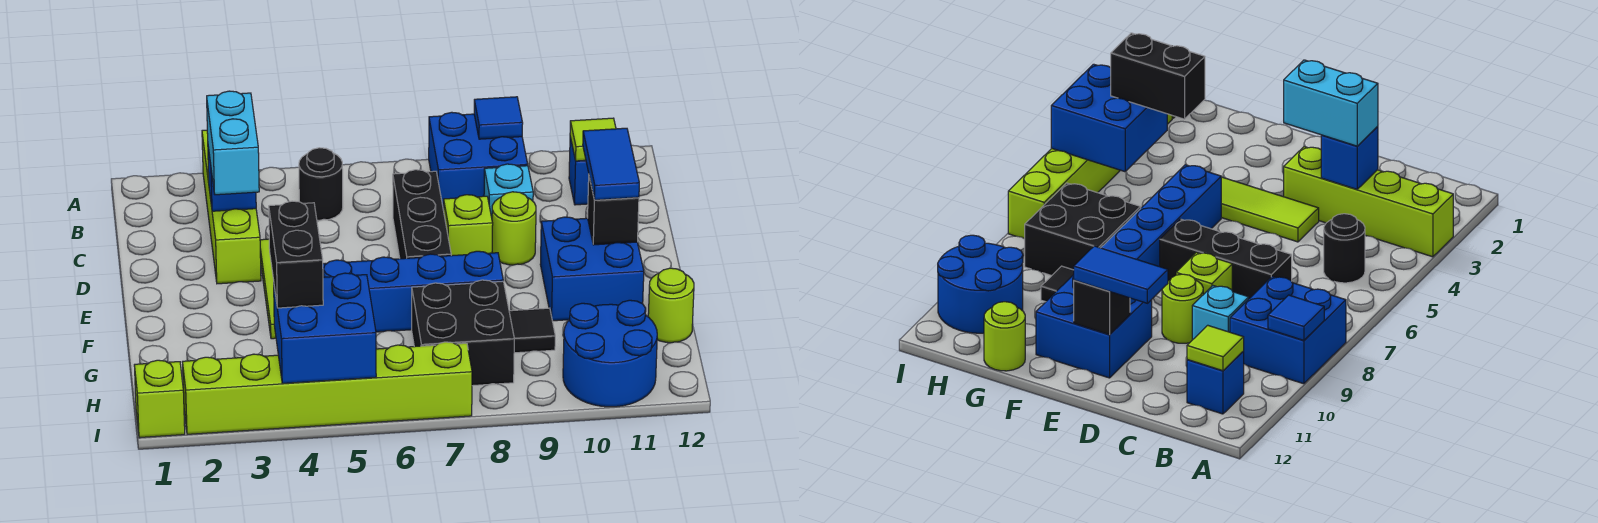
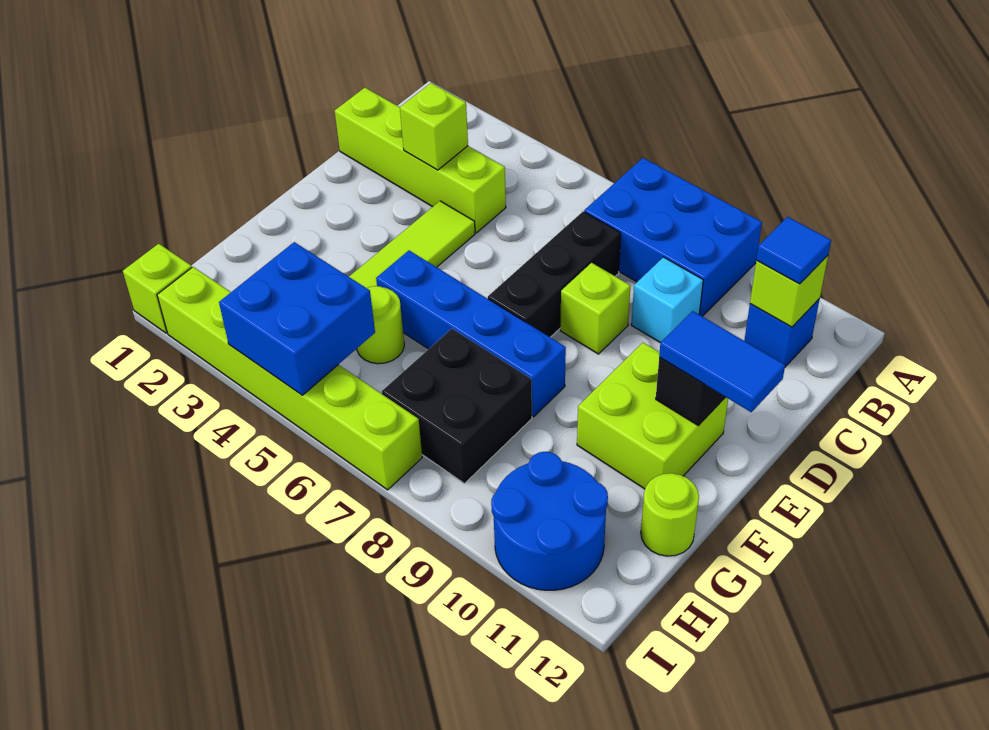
lime 1x4 brick [202,130,261,284] -> lime 1x4 brick turned to [335,88,506,233]
blue 2x2 brick [429,112,528,210] -> blue 2x3 brick [584,158,762,316]
blue 1x1 tile [474,97,523,139] -> blue 1x1 tile moved to [756,217,831,284]
black 1x1 round brick [299,148,343,220] -> none
lime 1x1 tile [570,118,616,161] -> lime 1x1 brick [750,256,828,327]
blue 1x1 brick [208,147,256,211] -> lime 1x1 brick [400,83,468,170]
cyan 1x2 brick [207,91,259,195] -> none
lime 1x1 round brick [492,192,536,265] -> lime 1x1 round brick moved to [357,286,404,364]
blue 1x2 tile [583,128,639,200] -> blue 1x2 tile turned to [659,311,785,412]
blue 2x2 brick [540,217,644,321] -> lime 2x2 brick [577,343,728,489]
black 1x2 brick [269,201,323,308] -> none
black 1x1 tile [509,308,555,353] -> none

